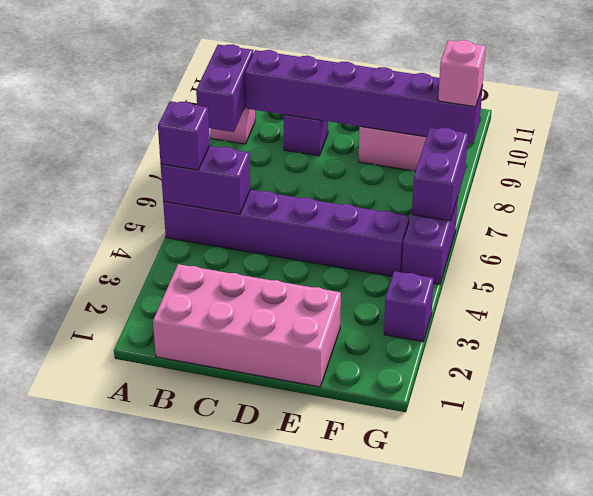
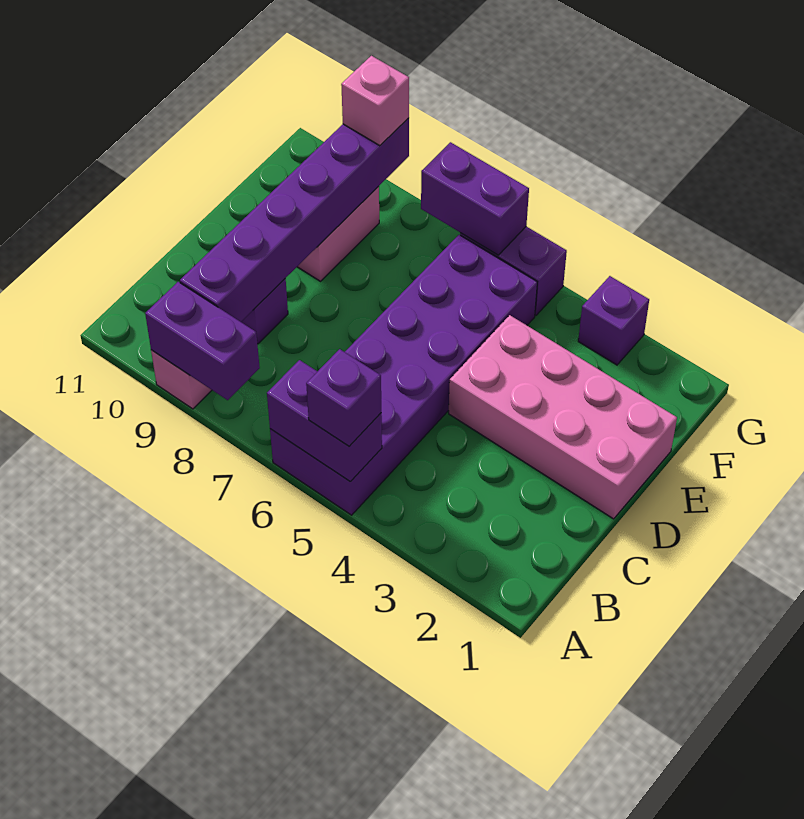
purple 1x6 brick [163,190,409,276] -> purple 2x6 brick [270,235,537,515]
purple 1x2 brick [161,146,250,214] -> purple 1x2 brick turned to [267,360,382,482]
pink 2x4 brick [153,264,341,387] -> pink 2x4 brick turned to [449,315,677,519]

